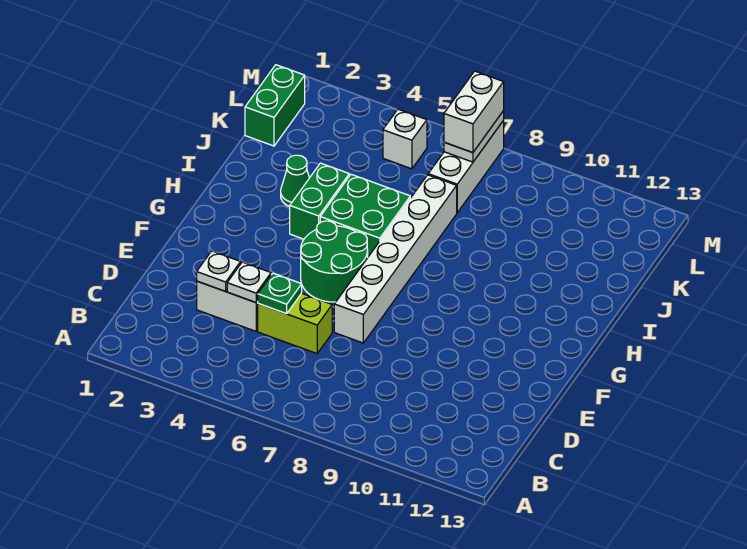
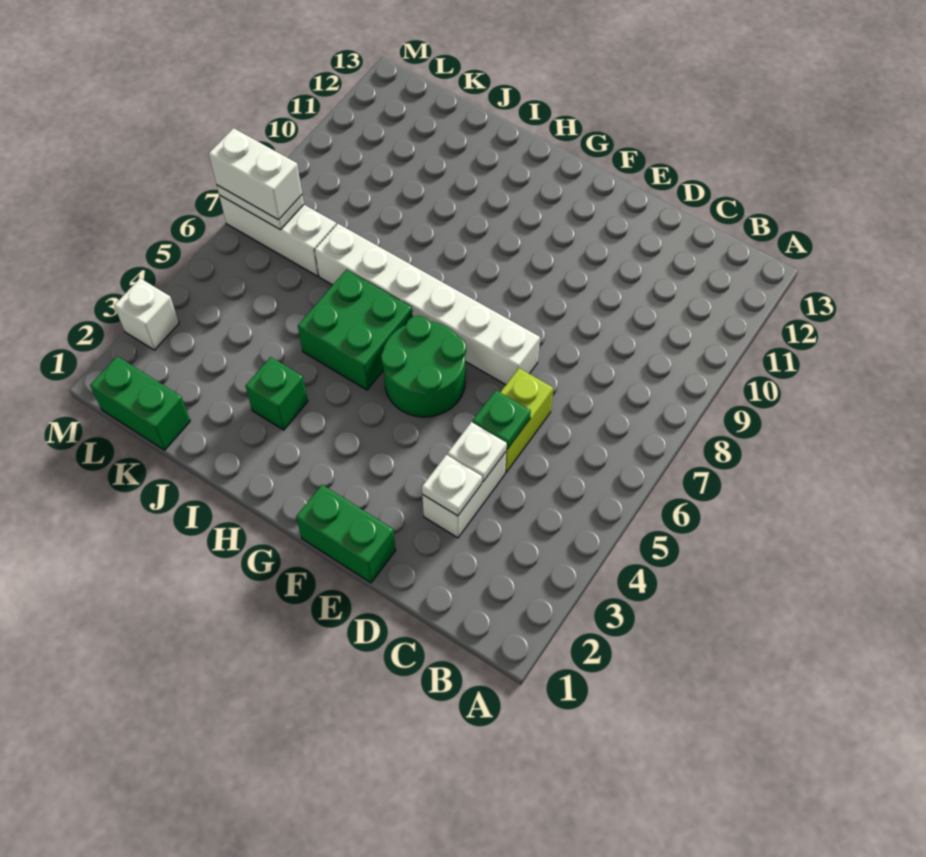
green 1x2 brick [290,163,349,239] -> green 1x2 brick moved to [296,485,396,583]
green 1x1 cone [281,155,309,207] -> green 1x1 brick [246,357,308,430]
white 1x1 brick [383,109,427,169] -> white 1x1 brick moved to [114,278,179,350]

